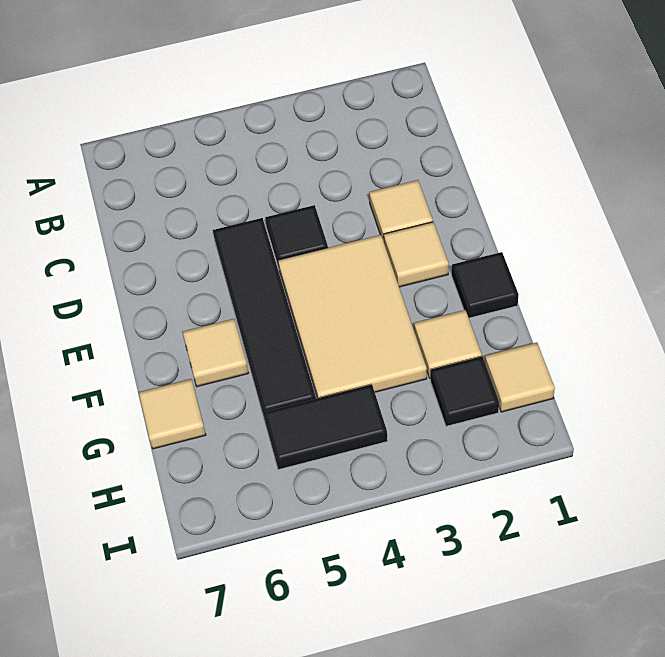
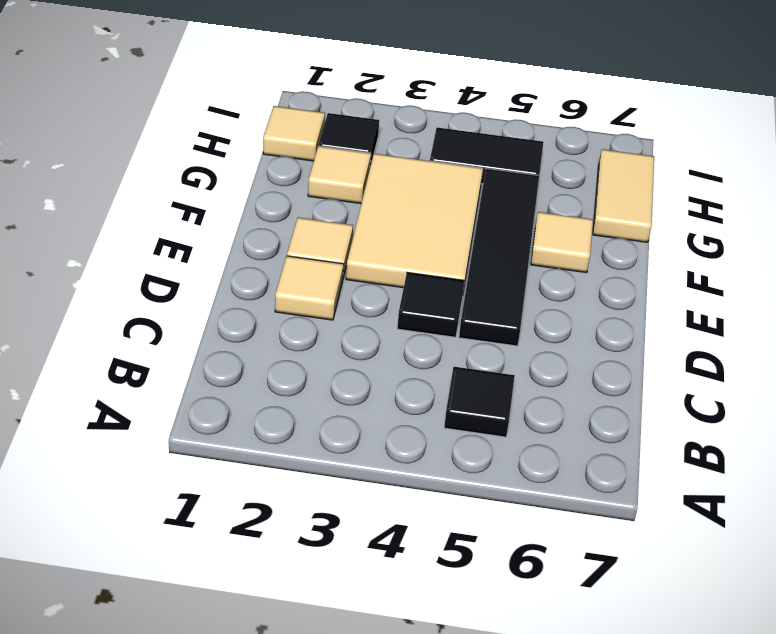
black 1x1 tile [452,252,519,318] -> black 1x1 tile moved to [444,367,515,437]
tan 1x1 tile [139,379,206,449] -> tan 1x2 tile [593,149,654,242]

